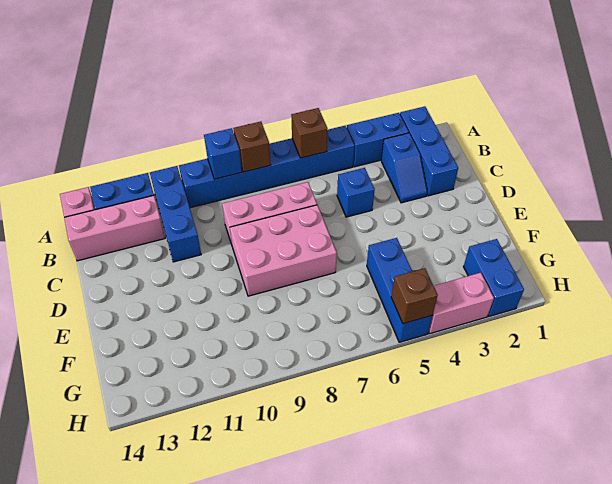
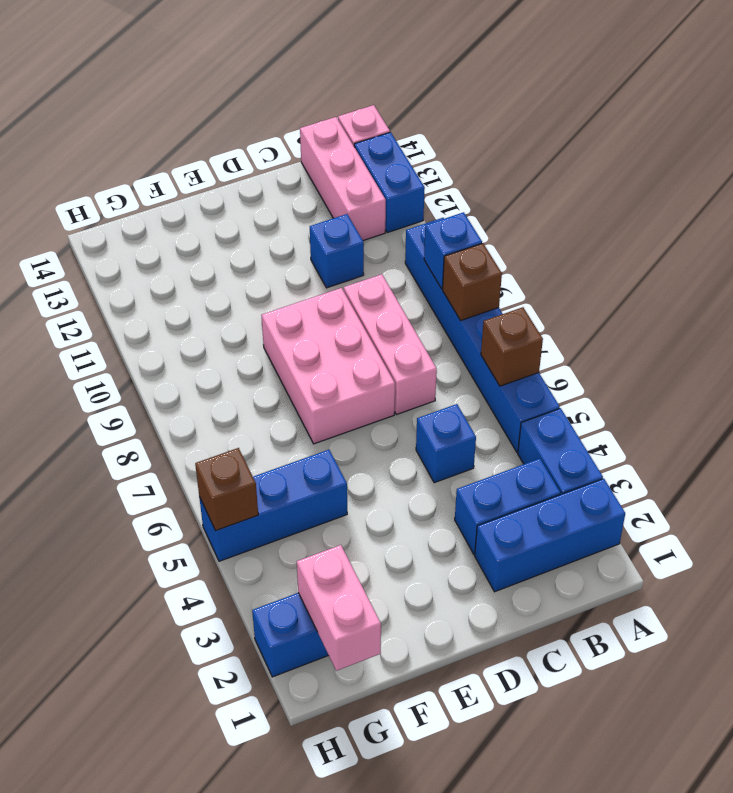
blue 1x3 brick [150,166,201,262] -> blue 1x1 brick [310,214,364,288]
blue 1x2 slope [381,133,427,203] -> blue 1x2 brick [455,459,560,554]
pink 1x2 brick [429,273,494,334] -> pink 1x2 brick moved to [297,545,381,671]

